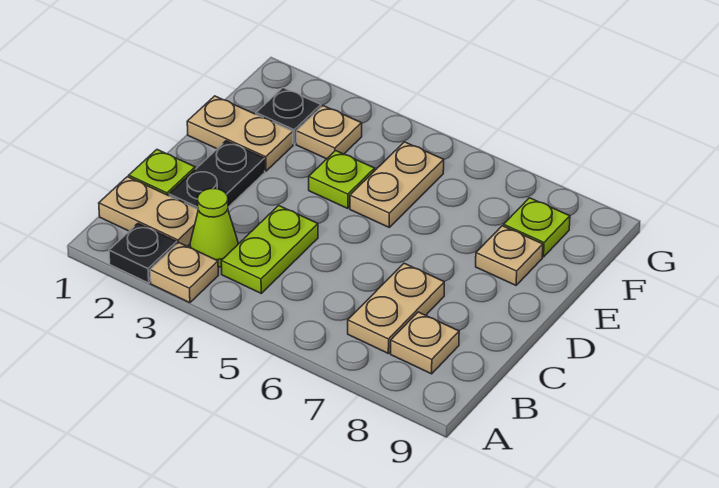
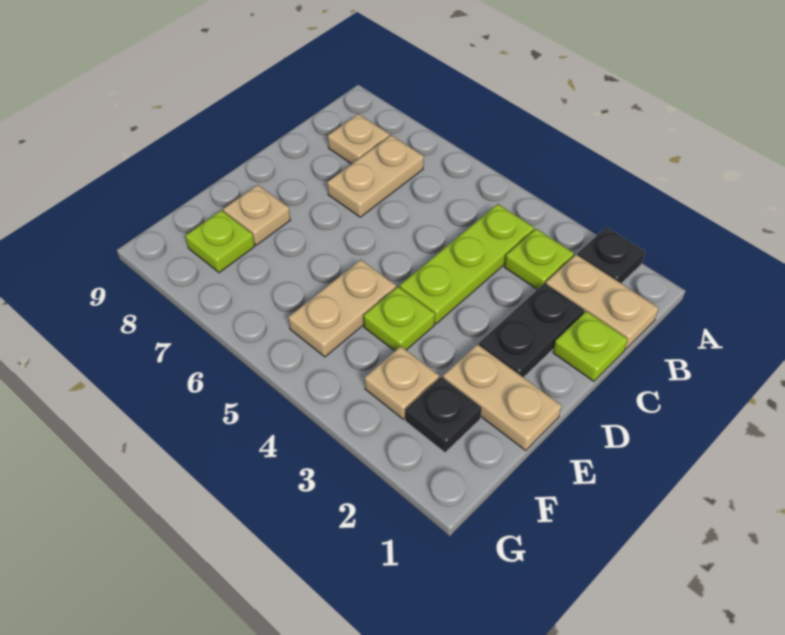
tan 1x1 plate [150,243,218,303] -> none
lime 1x1 cone [190,188,238,267] -> lime 1x1 plate [505,229,574,289]
lime 1x2 plate [221,205,318,293] -> lime 1x3 plate [400,204,534,324]

